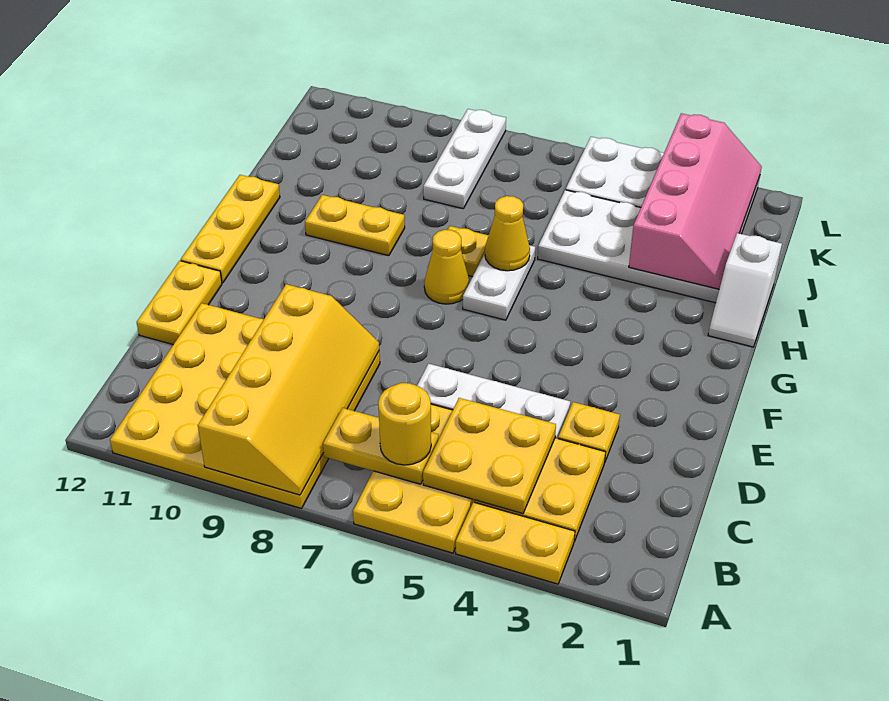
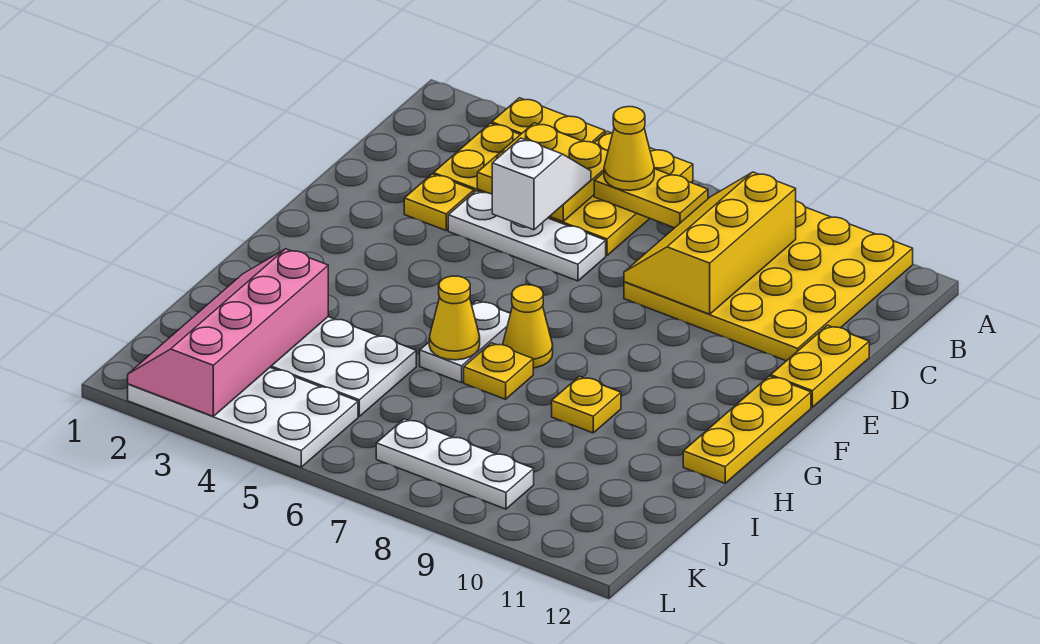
yellow 2x4 slope [198,284,379,495] -> yellow 2x3 slope [624,172,796,314]
yellow 1x1 round brick [378,383,431,465] -> yellow 1x1 cone [604,107,654,190]
white 1x2 slope [708,233,782,347] -> white 1x2 slope moved to [492,138,591,230]
yellow 1x2 plate [305,195,405,256] -> yellow 1x1 plate [552,376,621,433]
white 1x3 plate [423,109,506,209] -> white 1x3 plate turned to [376,419,534,509]

